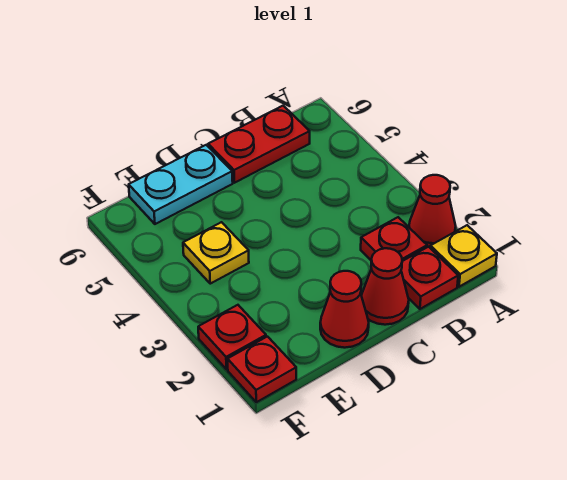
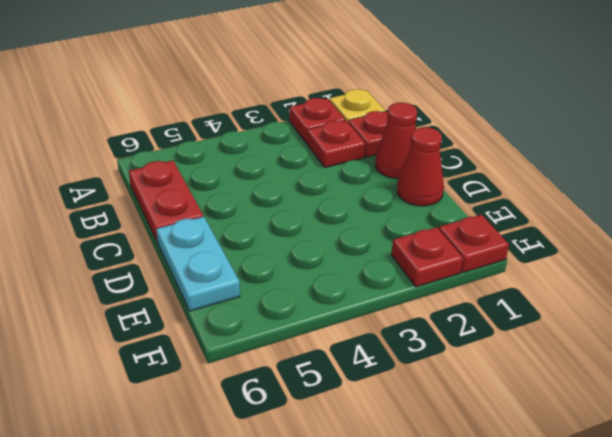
red 1x1 cone [409,175,456,247] -> red 1x1 plate [289,98,345,143]
yellow 1x1 plate [183,222,249,284] -> none

